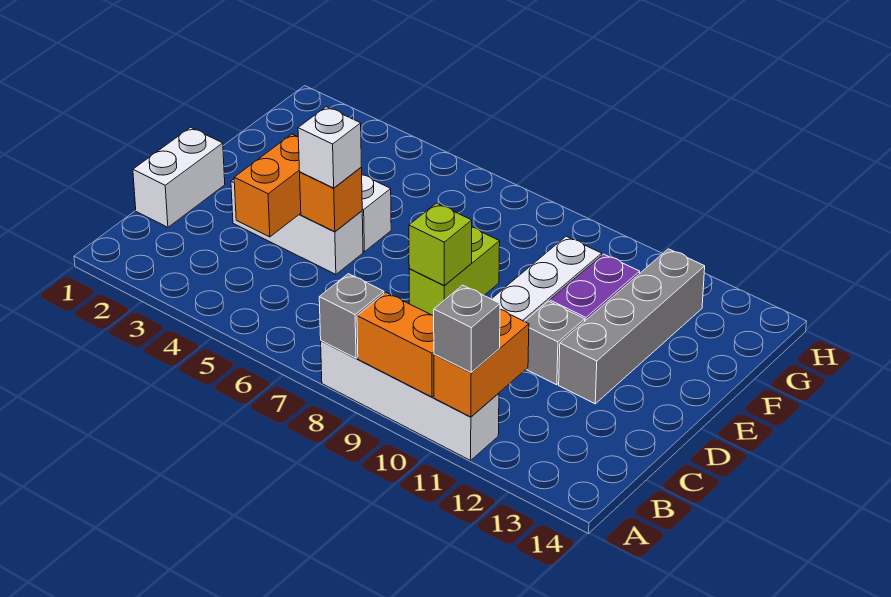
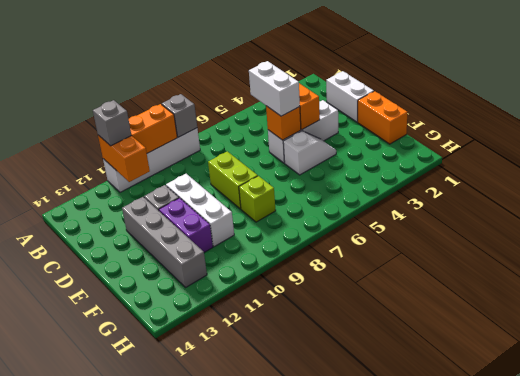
white 1x1 brick [298,107,361,188] -> white 1x2 brick [249,61,300,116]
lime 1x1 brick [409,203,472,286] -> lime 1x1 brick moved to [239,176,276,222]
none -> orange 1x2 brick [358,91,407,144]

